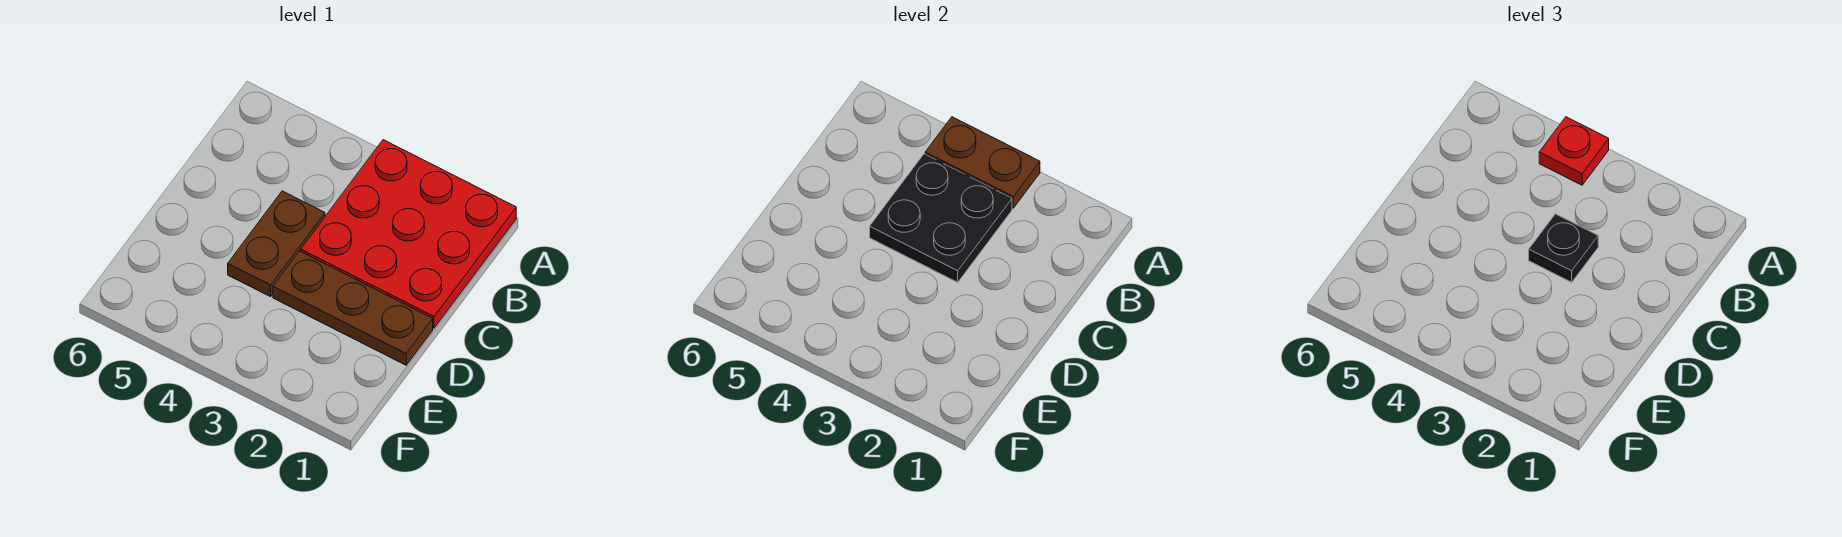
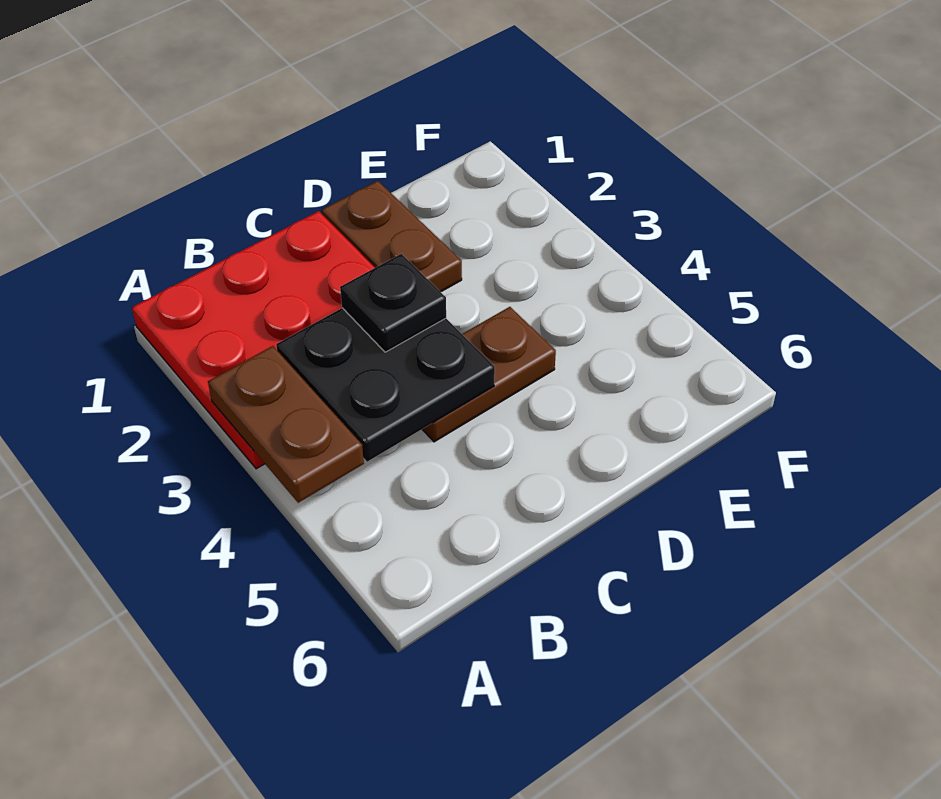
red 1x1 plate [1539,117,1609,185] -> none
brown 1x3 plate [273,251,433,365] -> brown 1x2 plate [322,181,462,292]

